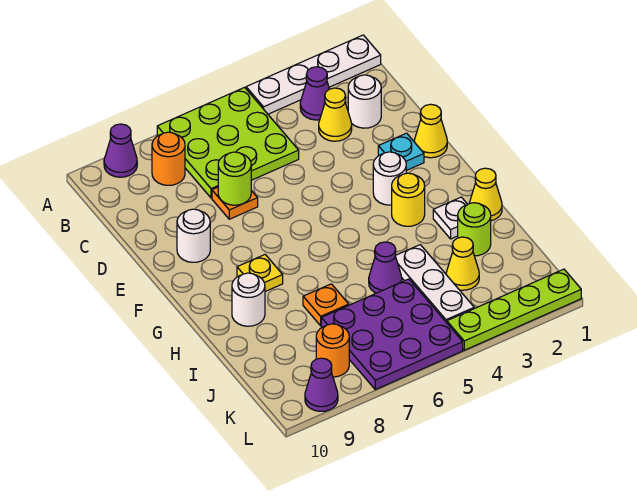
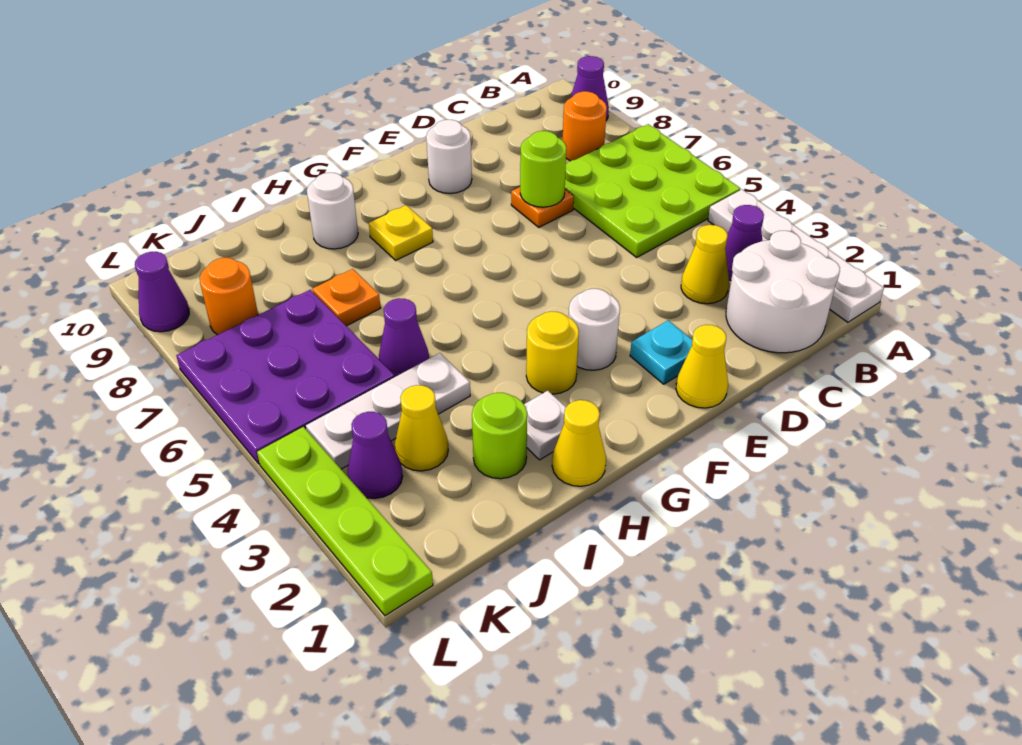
white 1x1 round brick [348,75,381,128] -> white 2x2 round brick [726,231,840,353]
none -> purple 1x1 cone [347,412,403,498]

